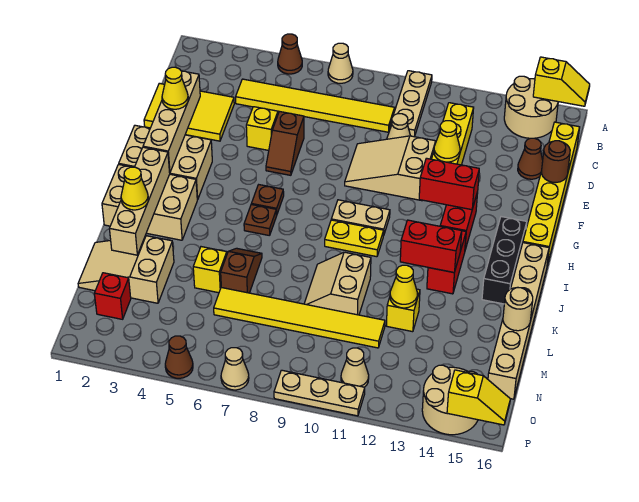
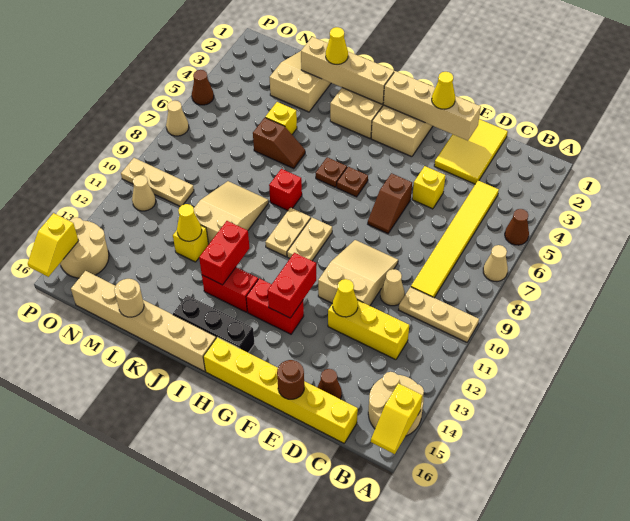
brown 1x2 slope [266,111,304,175] -> brown 1x2 slope turned to [368,173,412,234]
yellow 1x2 plate [325,220,384,257] -> tan 1x2 plate [265,208,311,257]
tan 2x2 slope [304,252,371,315] -> tan 2x3 slope [194,181,269,244]
yellow 1x6 tile [214,288,385,348] -> none
red 1x1 brick [94,273,131,319] -> red 1x1 brick moved to [269,169,302,211]
tan 1x3 plate [274,370,365,416] -> tan 1x3 plate turned to [121,158,194,206]

